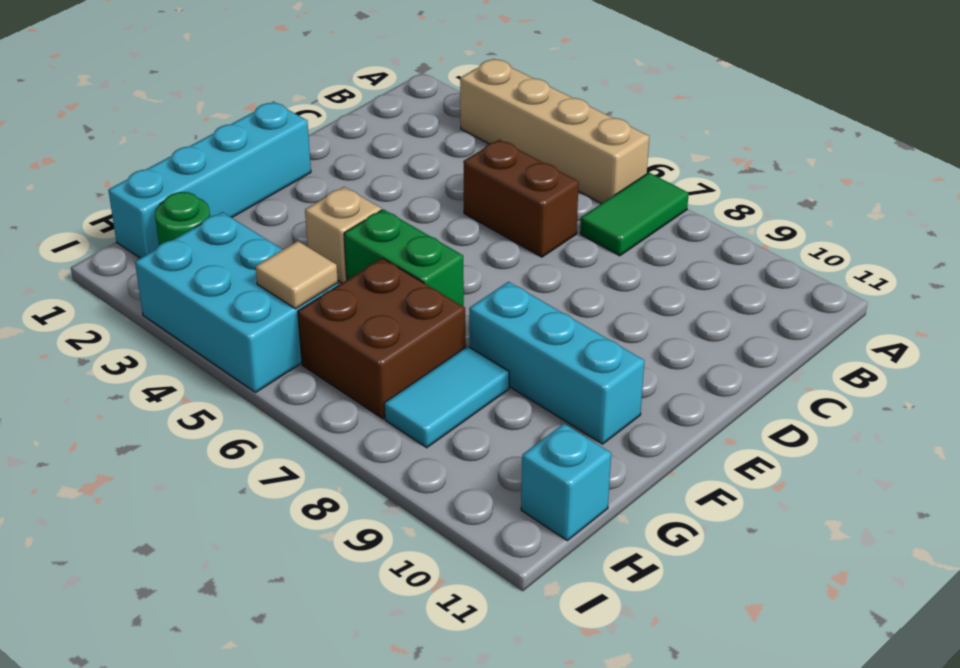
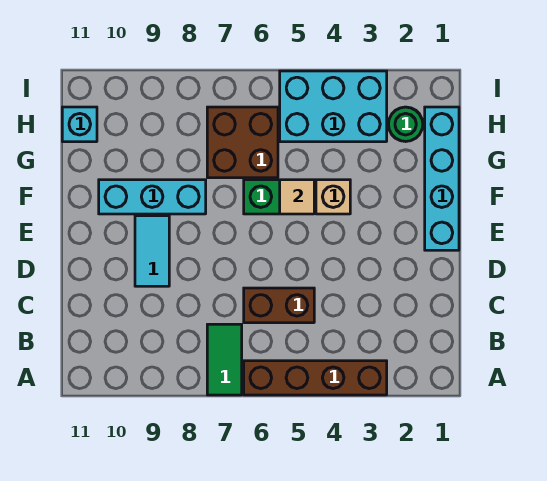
tan 1x4 brick [460,59,649,204] -> brown 1x4 brick [244,361,387,395]
cyan 1x2 tile [384,346,509,448] -> cyan 1x2 tile moved to [135,216,169,286]
tan 1x1 tile [256,241,338,309] -> tan 1x1 tile moved to [280,180,314,214]

